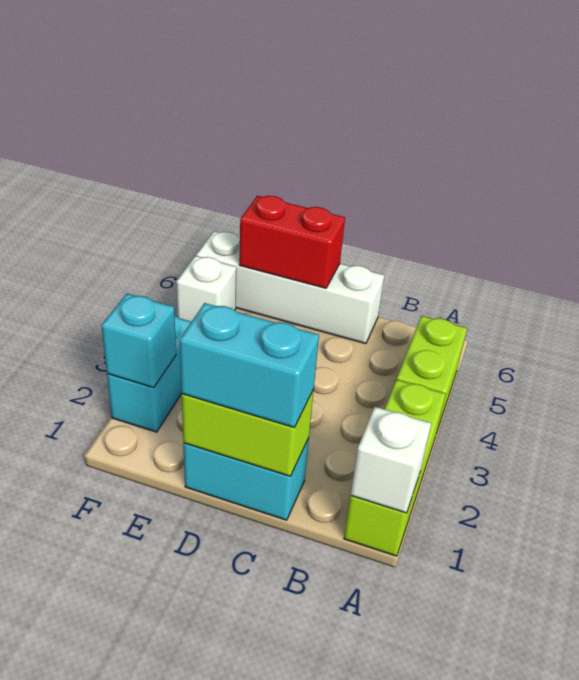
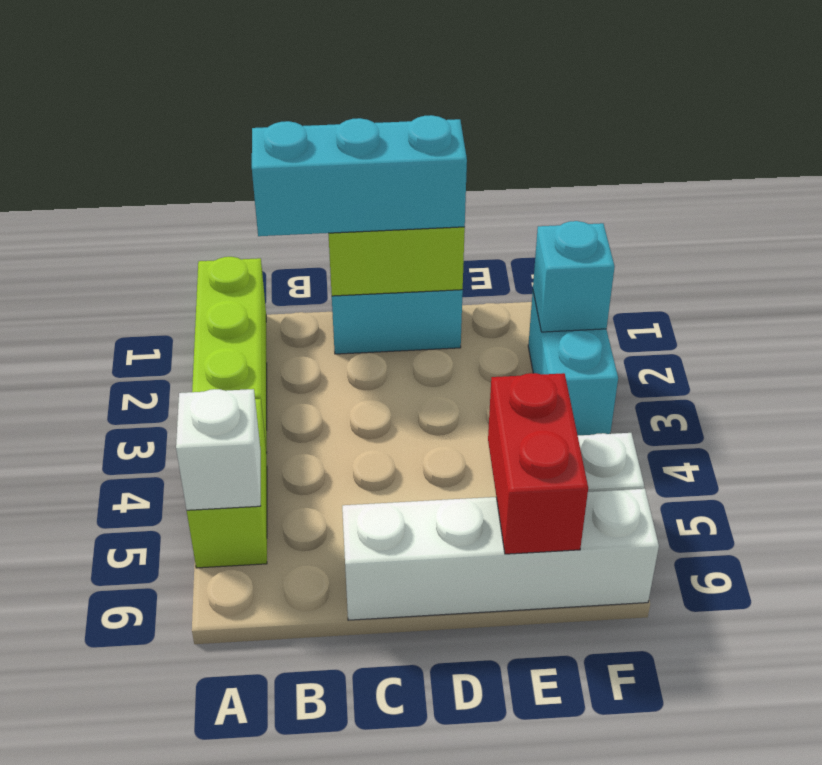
white 1x1 brick [351,407,431,513] -> white 1x1 brick moved to [176,389,261,510]
cyan 1x2 brick [179,303,319,428] -> cyan 1x3 brick [252,115,467,236]
red 1x2 brick [239,196,345,288] -> red 1x2 brick turned to [488,373,588,554]

